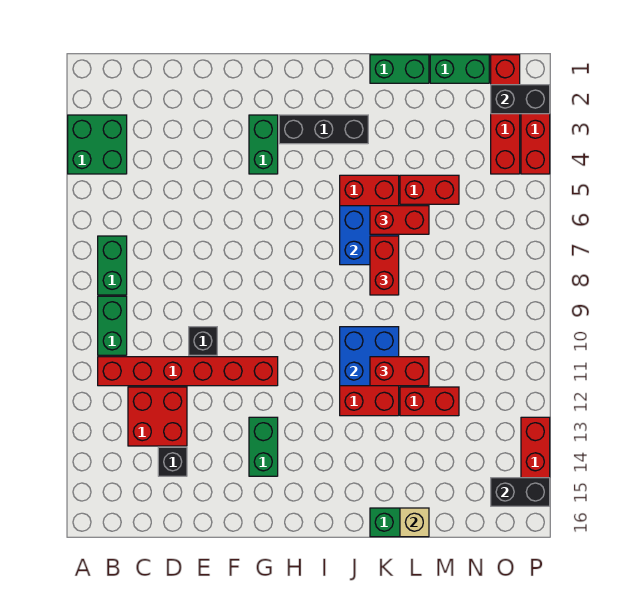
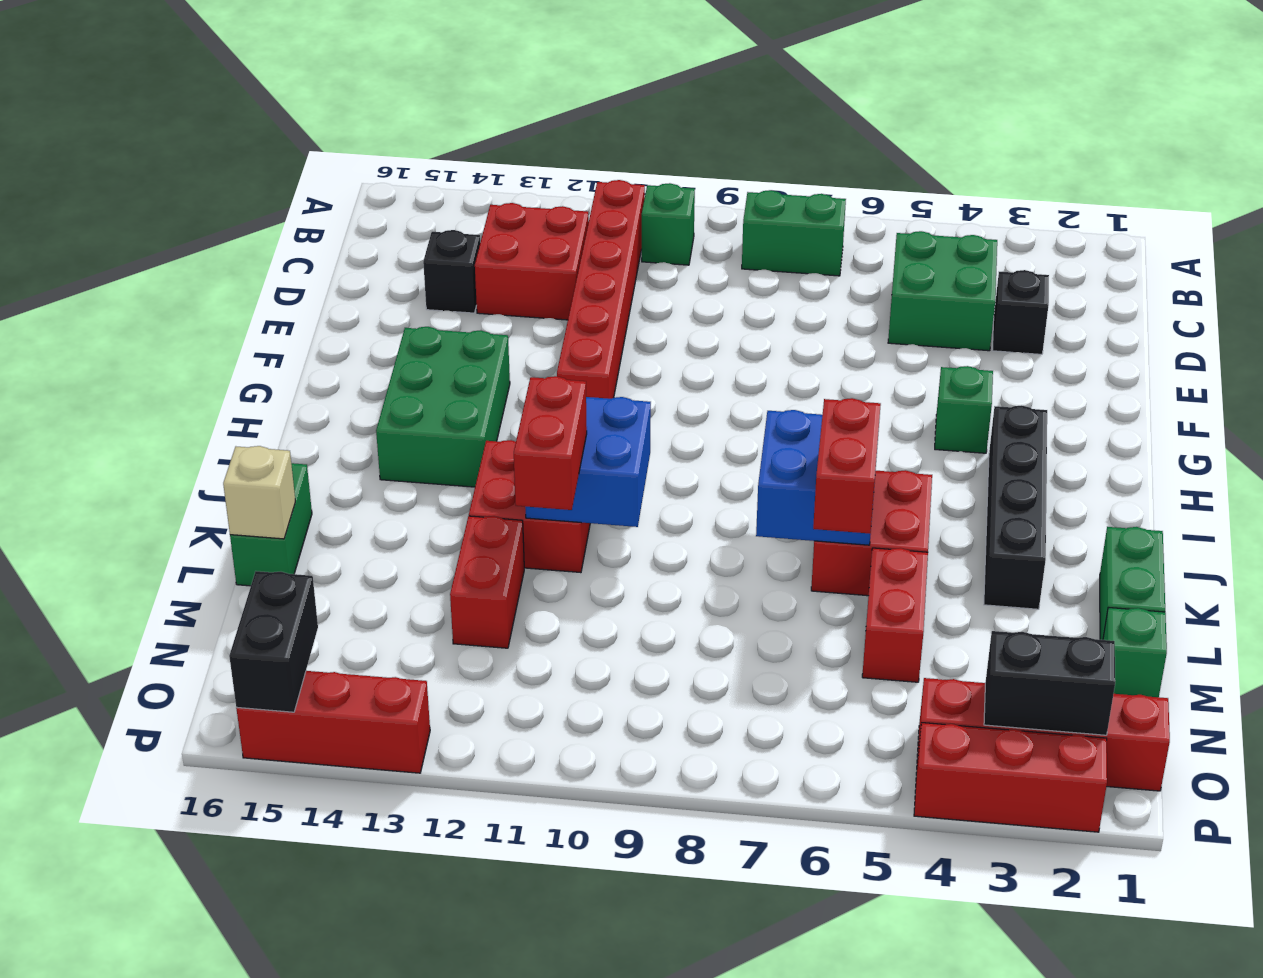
green 2x2 brick [68,115,127,174] -> green 2x2 brick moved to [888,231,997,351]
green 1x2 brick [98,296,127,355] -> green 1x1 brick [642,183,695,265]
black 1x1 brick [189,327,217,355] -> black 1x1 brick moved to [992,270,1049,354]
green 1x2 brick [249,115,278,174] -> green 1x1 brick [935,366,993,453]
green 1x2 brick [249,417,278,476] -> green 2x3 brick [376,327,510,487]
black 1x3 brick [279,115,368,144] -> black 1x4 brick [984,405,1047,609]
red 1x2 brick [370,236,399,295] -> none
green 1x2 brick [430,55,489,83] -> green 1x1 brick [1103,607,1167,697]
black 1x2 brick [491,85,550,114] -> black 1x2 brick turned to [984,631,1115,735]

